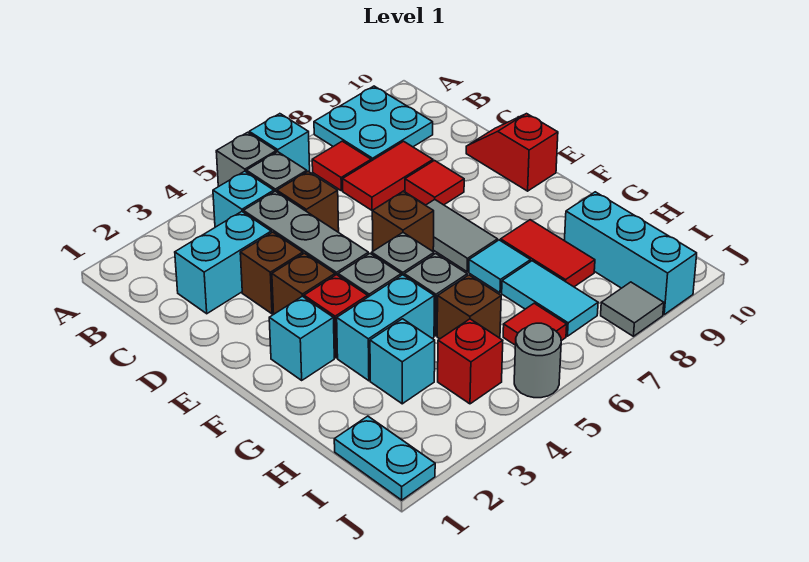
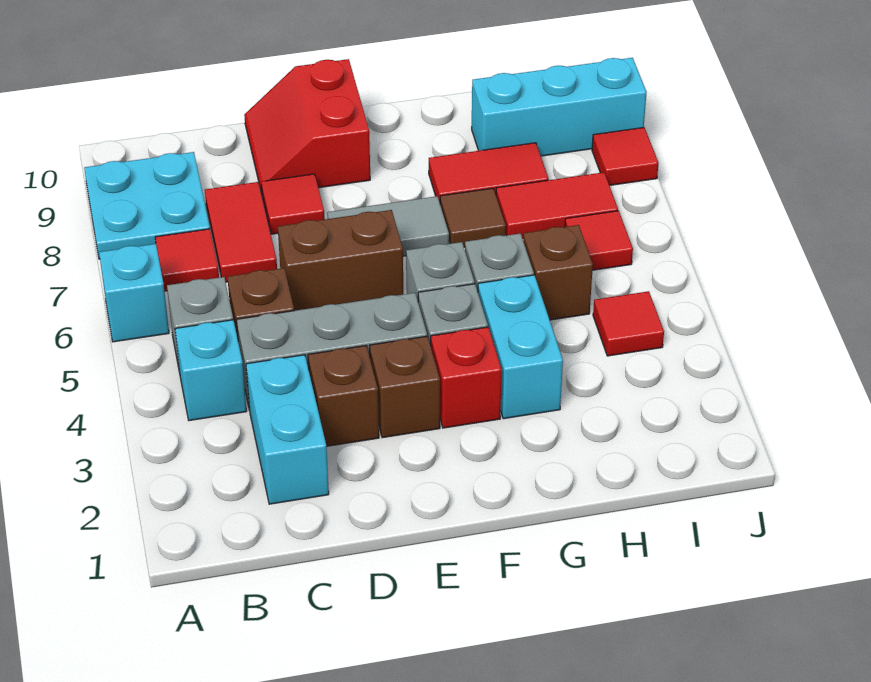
grey 1x1 brick [216,132,276,187] -> none
red 1x2 slope [466,114,558,191] -> red 2x2 slope [244,59,370,194]
brown 1x1 brick [372,192,434,251] -> brown 1x2 brick [278,210,403,311]
cyan 1x1 brick [269,296,334,380] -> none
cyan 1x1 tile [469,240,530,293] -> brown 1x1 tile [440,188,506,247]
cyan 1x1 brick [370,319,435,404] -> none
cyan 1x2 tile [502,261,598,336] -> red 1x2 tile [496,172,618,239]
cyan 1x2 plate [334,416,435,500] -> none
red 1x1 brick [438,319,503,404] -> red 1x1 tile [593,291,664,356]
grey 1x1 round brick [514,323,561,398] -> none
grey 1x1 tile [601,282,664,336] -> red 1x1 tile [592,127,659,186]

